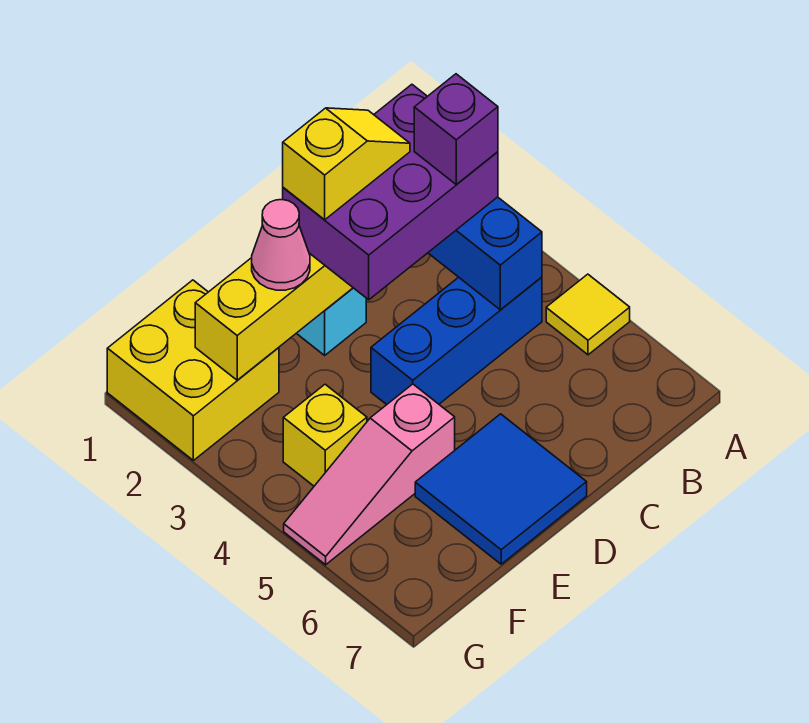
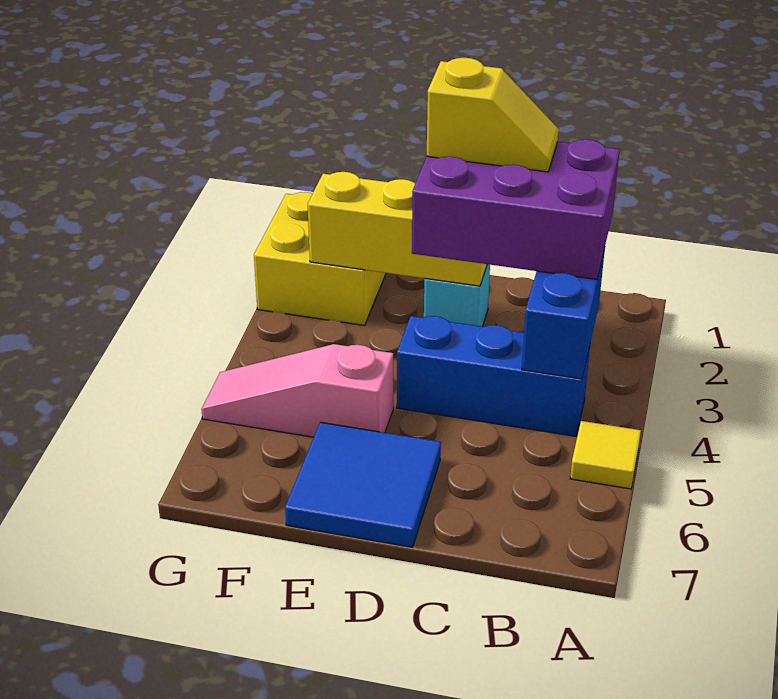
purple 1x1 brick [414,74,498,185] -> none
pink 1x1 cone [252,200,310,290] -> none
yellow 1x1 brick [283,384,367,486] -> none

